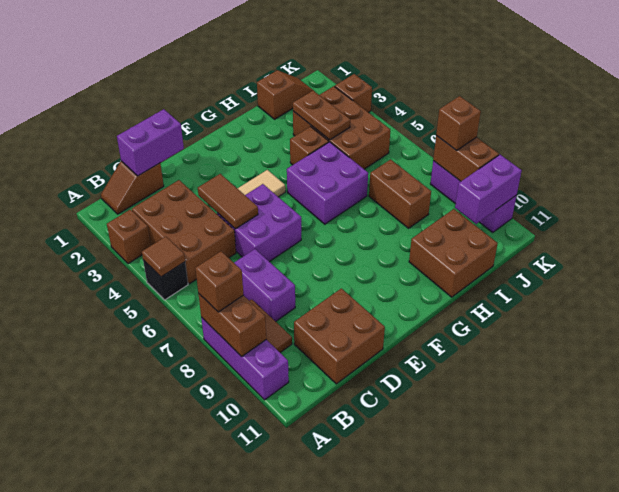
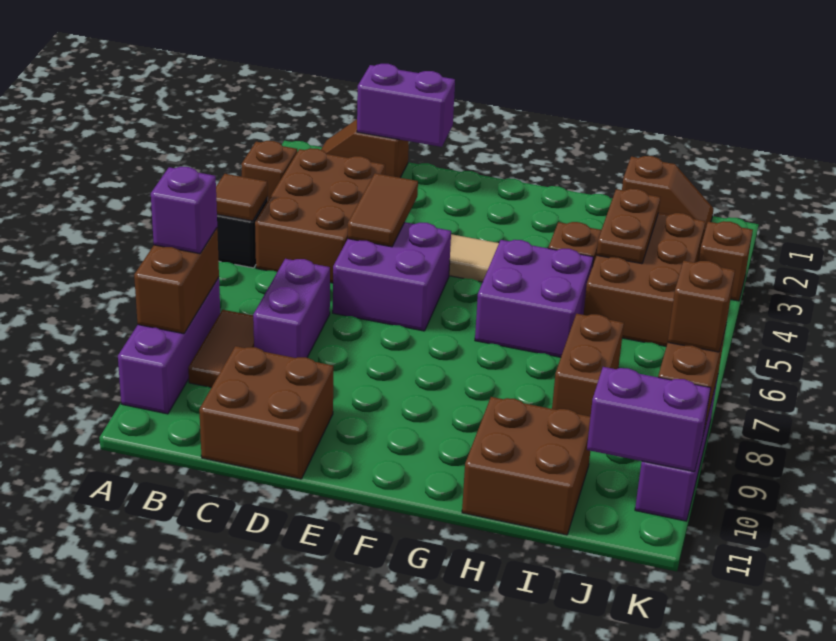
brown 1x1 brick [195,251,243,312] -> purple 1x1 brick [151,167,217,254]

